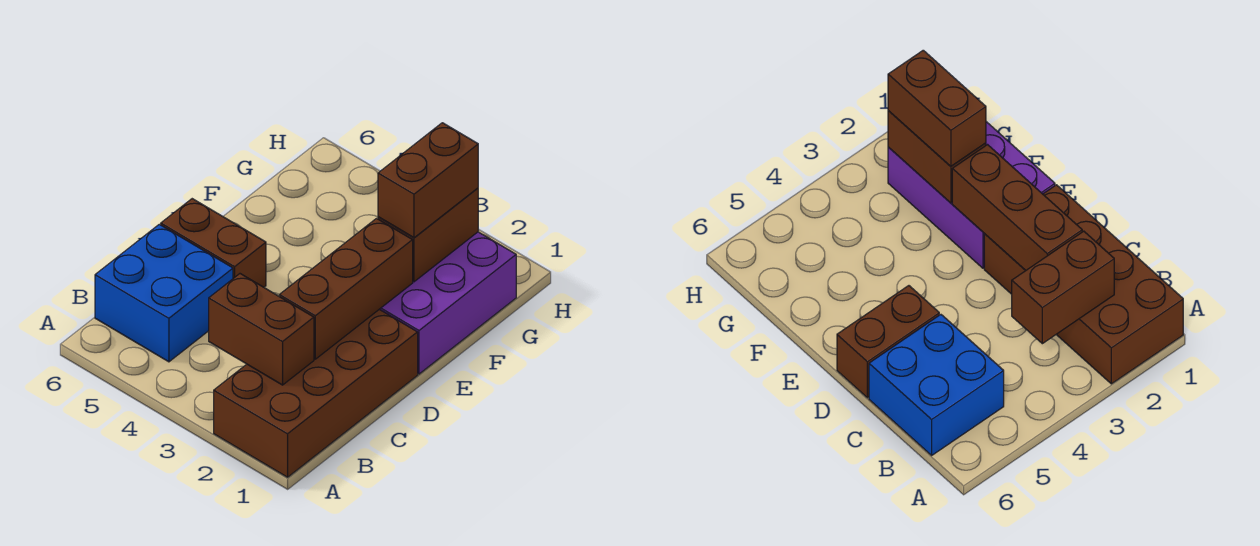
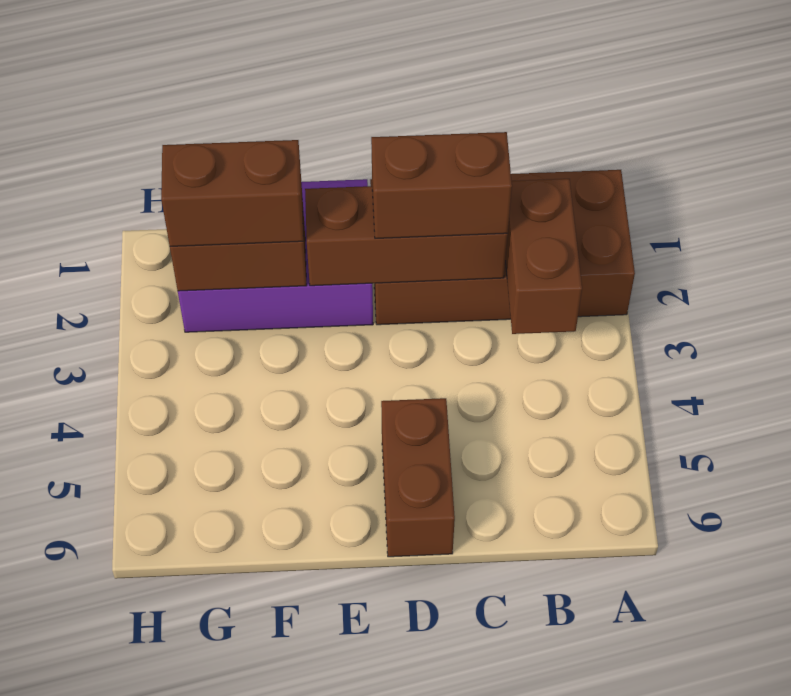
blue 2x2 brick [95,224,233,362] -> none
none -> brown 1x2 brick [371,132,512,238]

